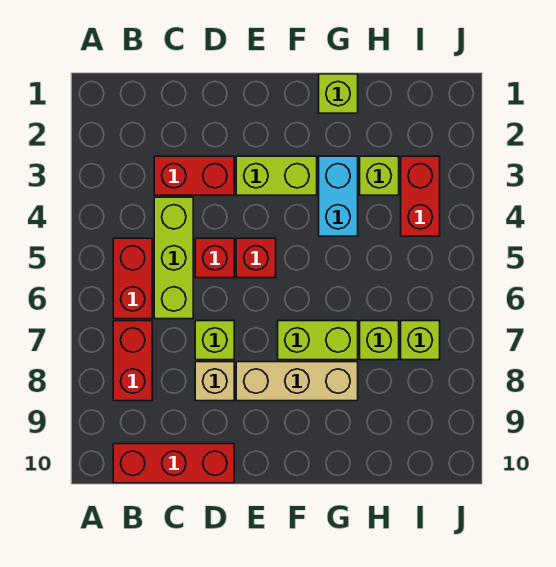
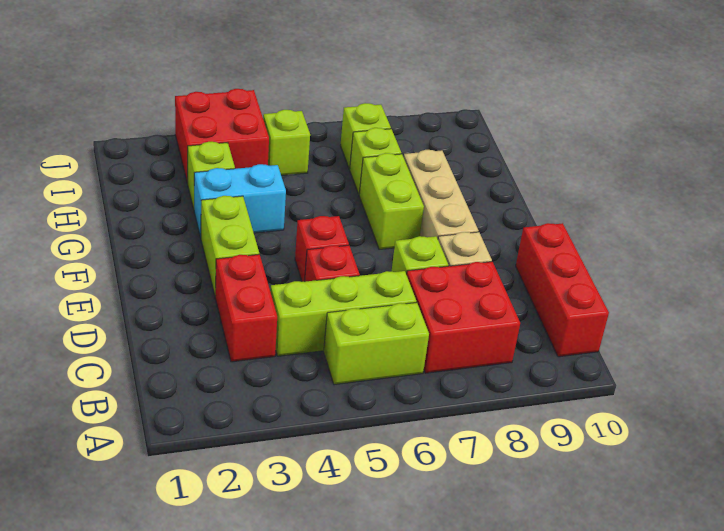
red 1x2 brick [113,238,152,319] -> lime 1x2 brick [324,302,429,385]
red 1x2 brick [113,321,152,401] -> red 2x2 brick [406,262,520,373]
lime 1x1 brick [319,74,358,113] -> lime 1x1 brick moved to [263,110,310,176]
red 1x2 brick [401,156,440,236] -> red 2x2 brick [175,89,269,184]

